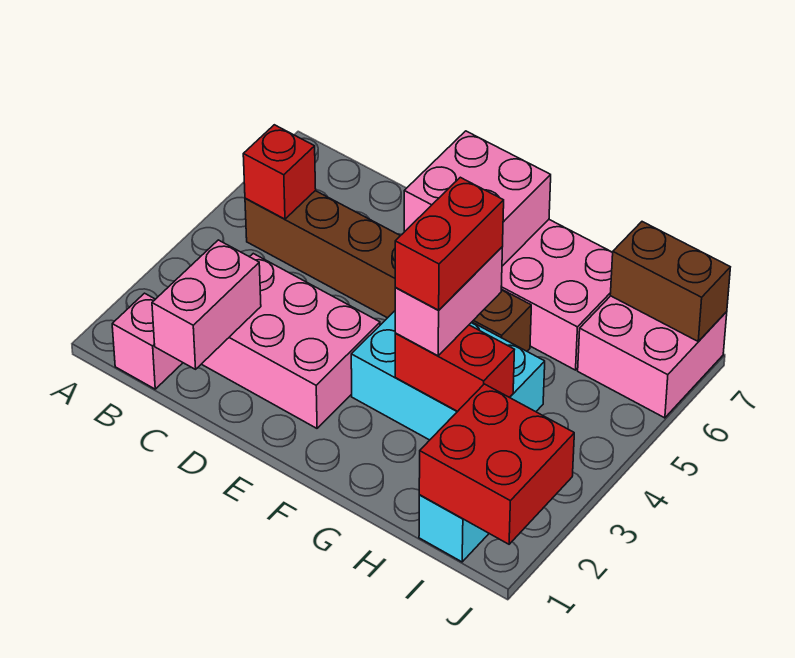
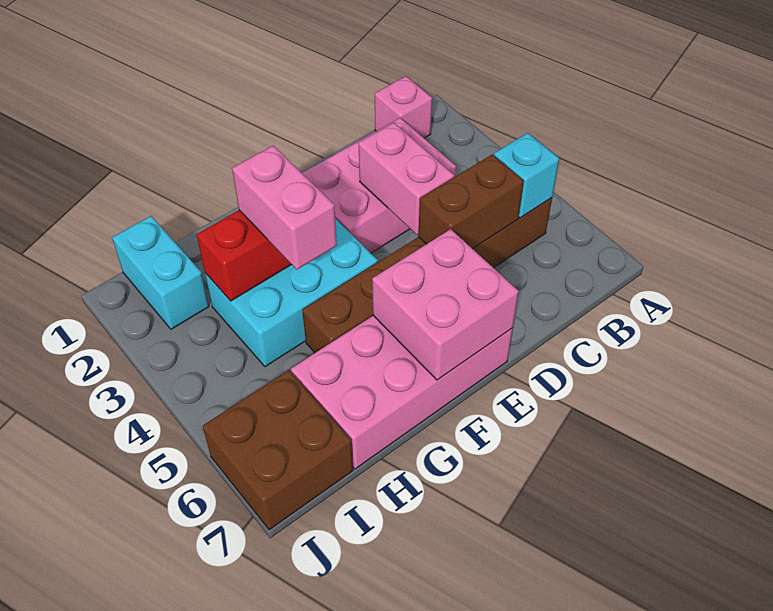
red 1x1 brick [243,125,316,219] -> cyan 1x1 brick [494,133,559,218]
pink 1x2 brick [152,240,261,369] -> pink 1x2 brick moved to [359,123,454,235]
red 1x2 brick [395,177,504,310] -> none
red 2x2 brick [419,384,574,544] -> none
pink 2x2 brick [578,296,727,418] -> brown 2x2 brick [203,370,353,530]
brown 1x2 brick [610,222,730,342] -> brown 1x2 brick moved to [418,154,524,249]

